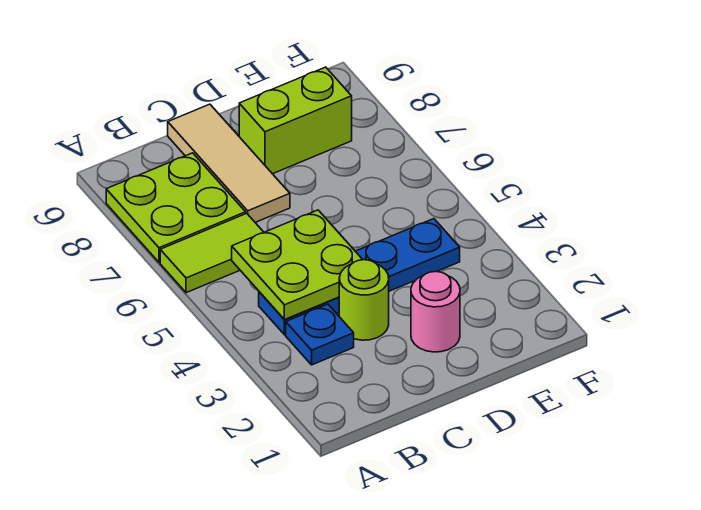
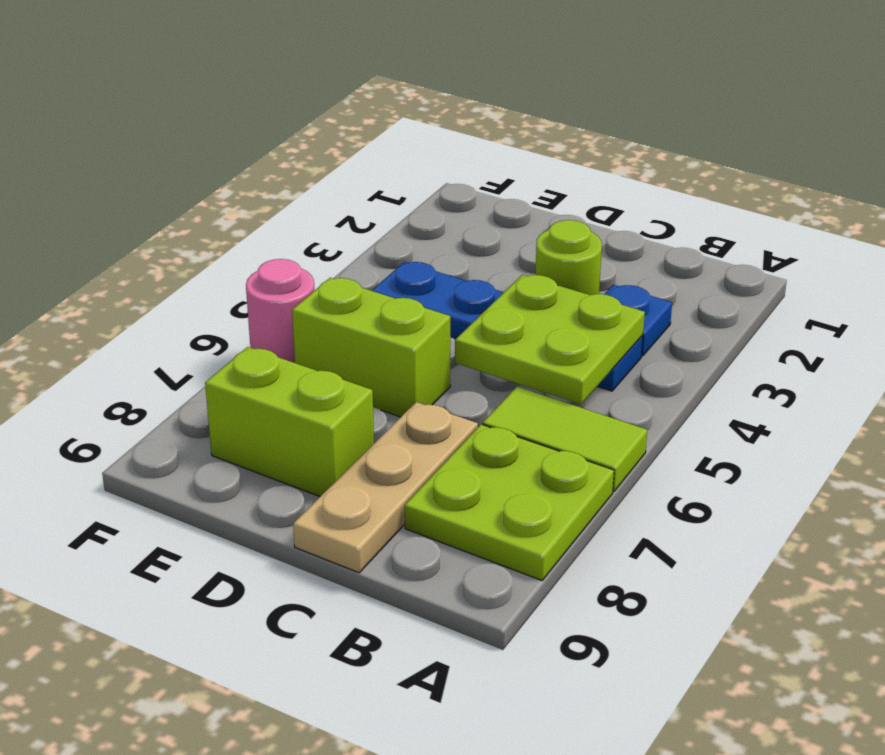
tan 1x3 tile [168,104,290,222] -> tan 1x3 plate [293,402,478,573]
pink 1x1 round brick [411,272,460,352] -> pink 1x1 round brick moved to [246,259,315,363]
none -> lime 1x2 brick [292,278,450,417]

